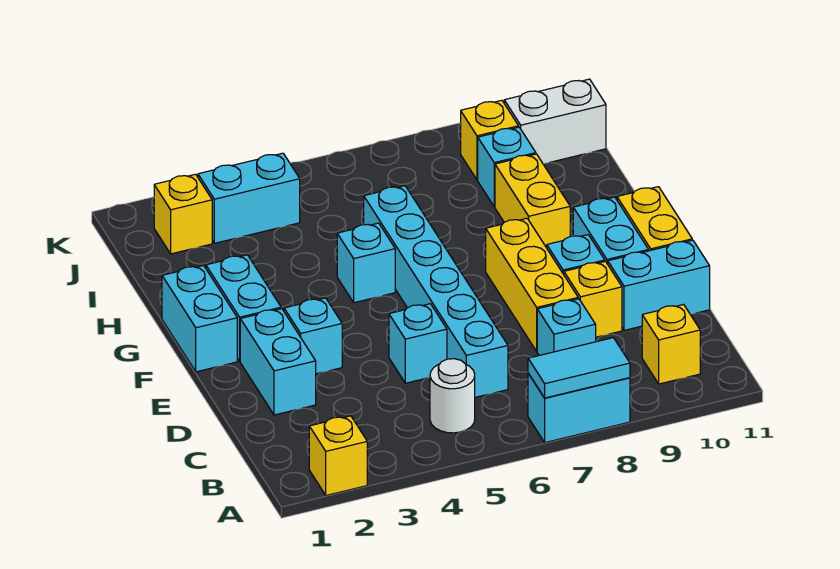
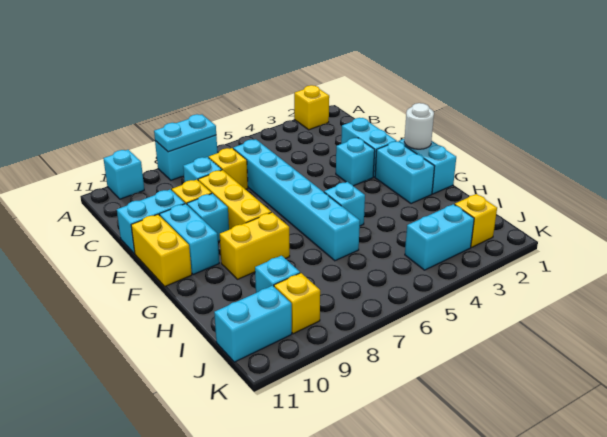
cyan 1x2 tile [528,338,630,398] -> cyan 1x2 plate [154,114,216,152]
white 1x1 round brick [430,359,475,433] -> white 1x1 round brick moved to [404,103,434,149]
yellow 1x1 brick [642,305,700,384] -> yellow 1x1 brick moved to [209,148,248,189]
cyan 1x1 brick [389,304,447,383] -> cyan 1x1 brick moved to [103,150,144,199]
yellow 1x2 brick [495,154,570,248] -> yellow 1x2 brick turned to [220,212,290,279]
white 1x2 brick [504,79,606,164] -> cyan 1x2 brick [214,286,292,362]

